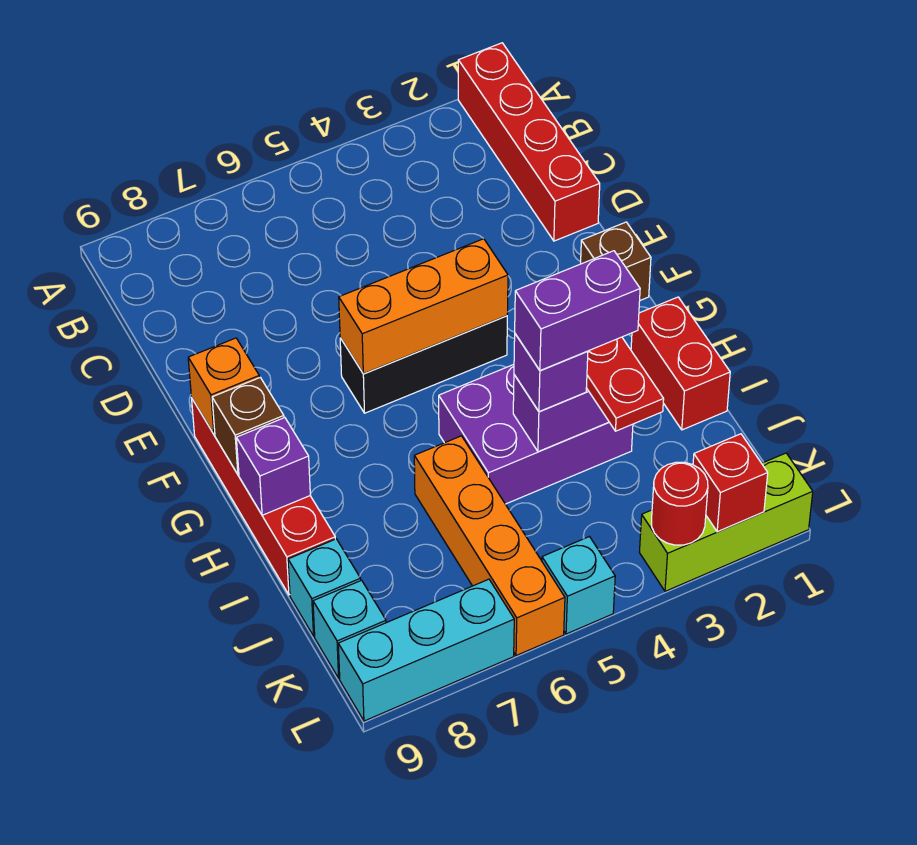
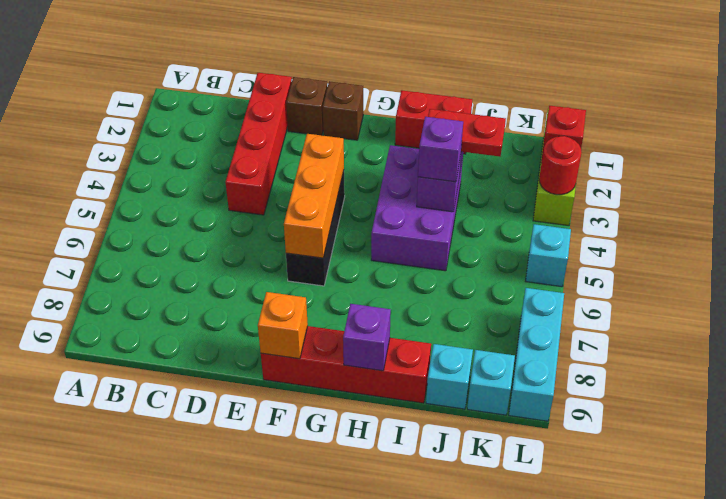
red 1x4 brick [458,43,600,241] -> red 1x4 brick turned to [225,73,292,215]
brown 1x1 brick [212,378,284,475] -> brown 1x1 brick moved to [286,77,328,136]
purple 1x2 brick [515,251,640,371] -> none
orange 1x4 brick [414,436,565,656] -> none

